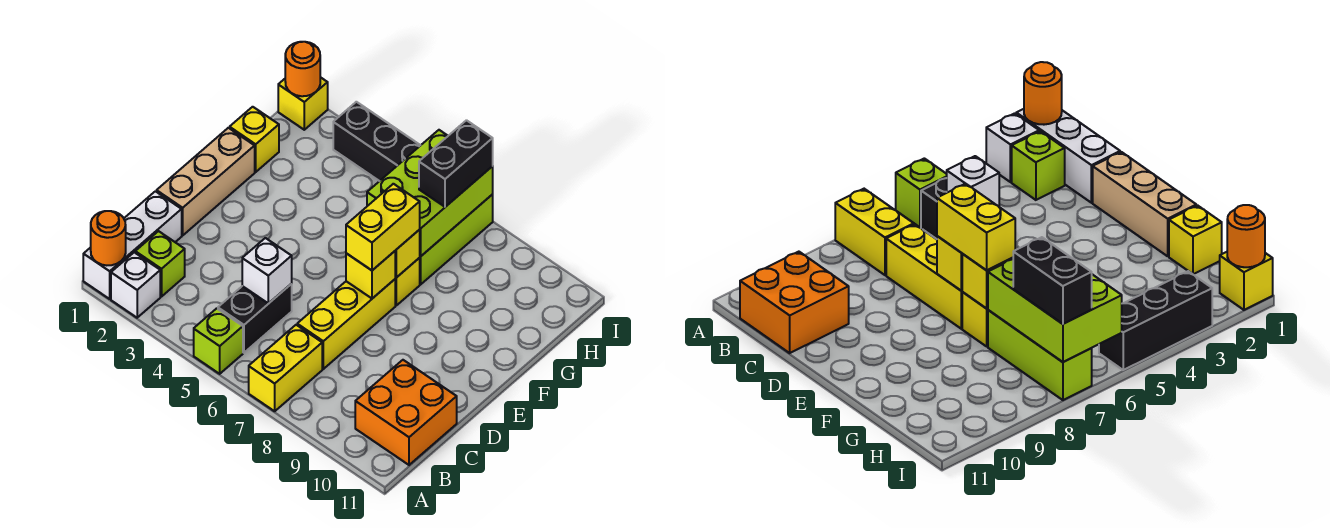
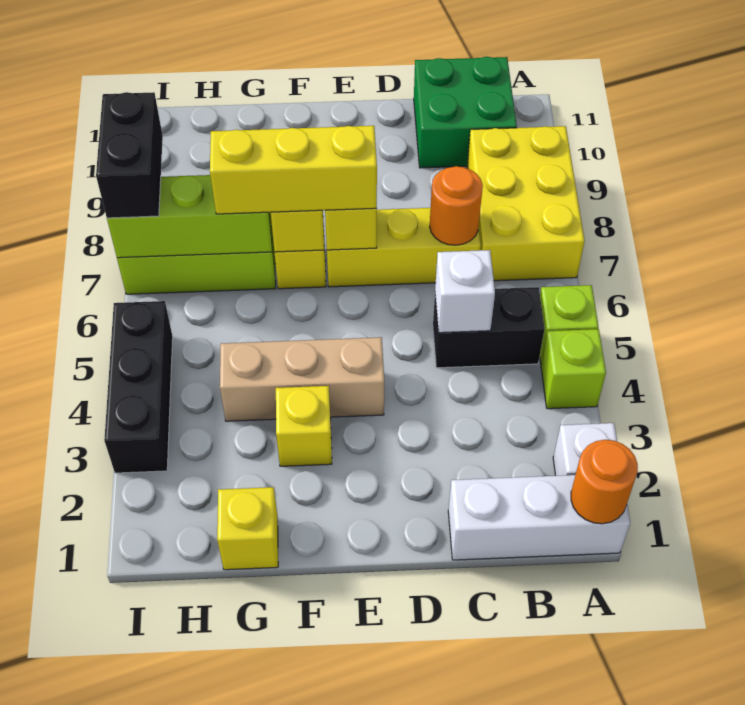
yellow 1x2 brick [249,325,322,411] -> yellow 2x3 brick [467,126,585,281]
lime 1x1 brick [135,231,185,297] -> lime 1x1 brick moved to [541,329,606,409]
orange 2x2 brick [355,360,457,465] -> green 2x2 brick [414,57,517,168]
tan 1x3 brick [157,128,255,235] -> tan 1x3 brick moved to [220,337,384,421]
yellow 1x2 brick [346,184,420,270] -> yellow 1x3 brick [210,126,377,214]
lime 2x3 brick [367,130,493,256] -> lime 1x3 brick [107,175,272,258]
black 1x2 brick [419,120,493,207] -> black 1x2 brick turned to [96,92,163,218]
yellow 1x1 brick [278,77,328,130] -> yellow 1x1 brick moved to [276,386,332,466]
orange 1x1 round brick [285,42,320,96] -> orange 1x1 round brick moved to [430,166,483,245]

